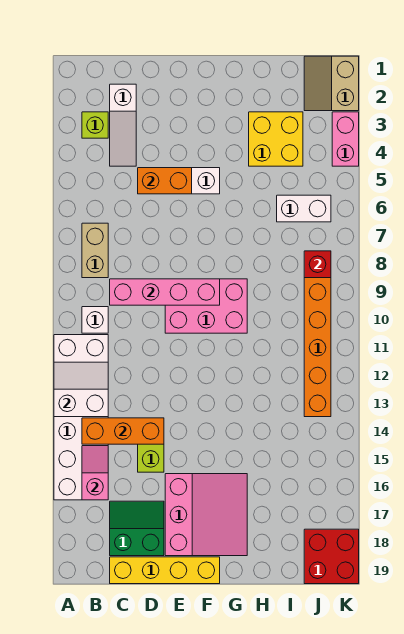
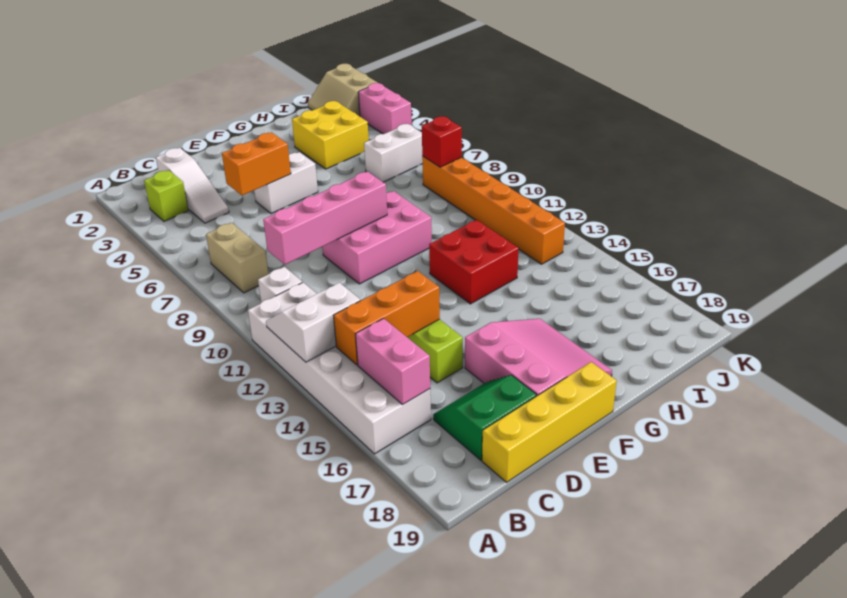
pink 1x2 slope [82,446,108,500] -> pink 1x2 brick [356,318,430,404]
red 2x2 brick [304,529,359,584] -> red 2x2 brick moved to [429,220,519,304]

